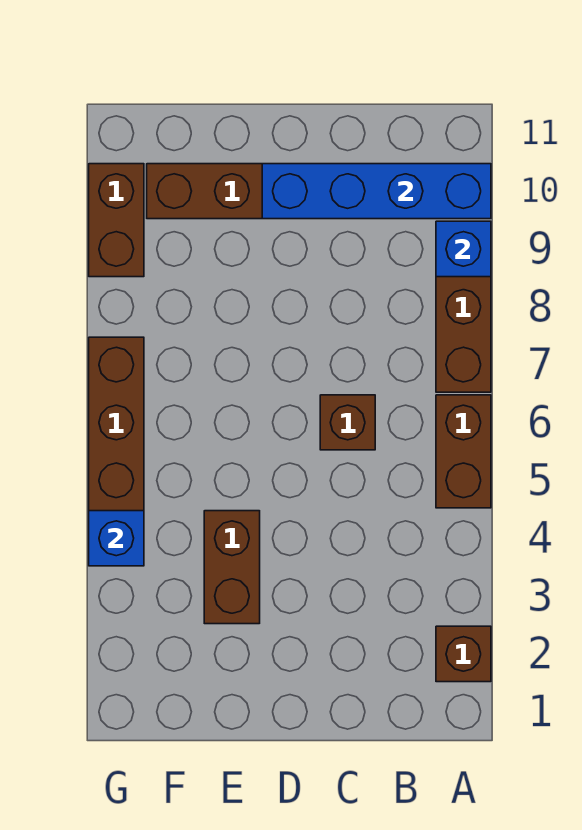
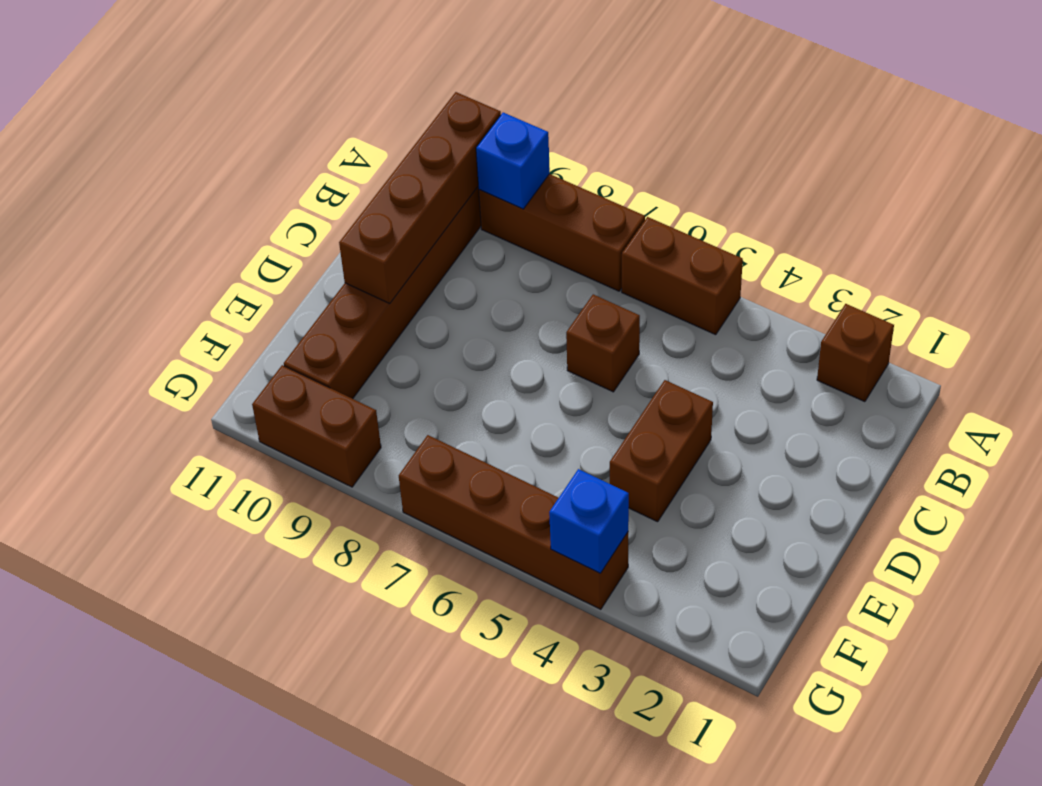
blue 1x4 brick [262,164,491,219] -> brown 1x4 brick [339,92,501,303]
brown 1x2 brick [204,511,260,624] -> brown 1x2 brick turned to [610,380,713,522]

